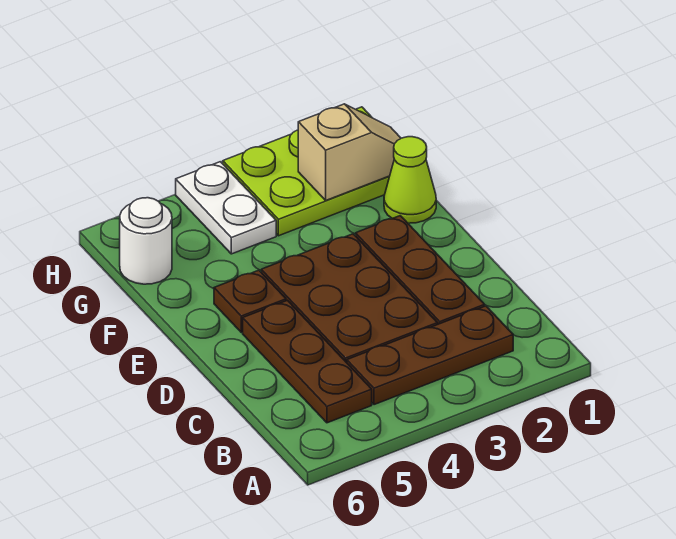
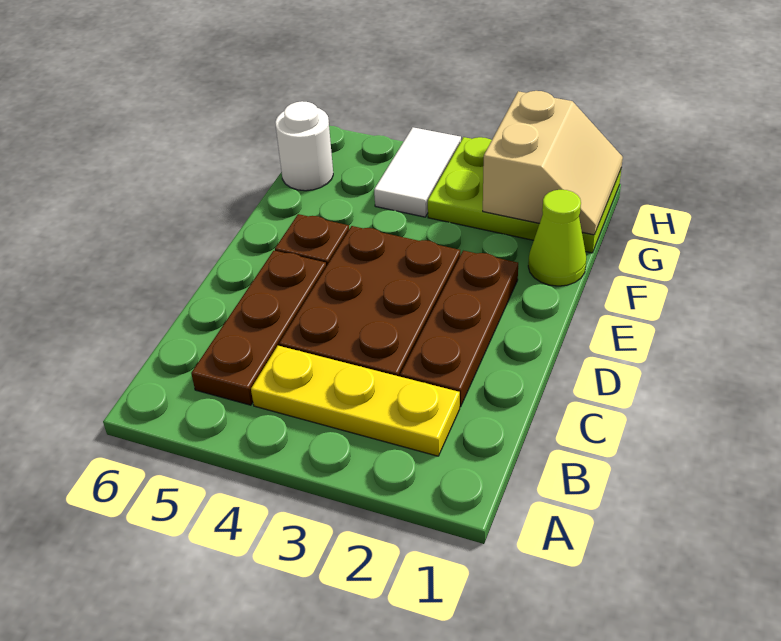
brown 1x3 plate [347,306,513,405] -> yellow 1x3 plate [251,346,460,456]
tan 1x2 slope [298,104,401,200] -> tan 2x2 slope [483,91,623,235]
white 1x2 plate [176,162,276,254] -> white 1x2 tile [374,127,461,217]

